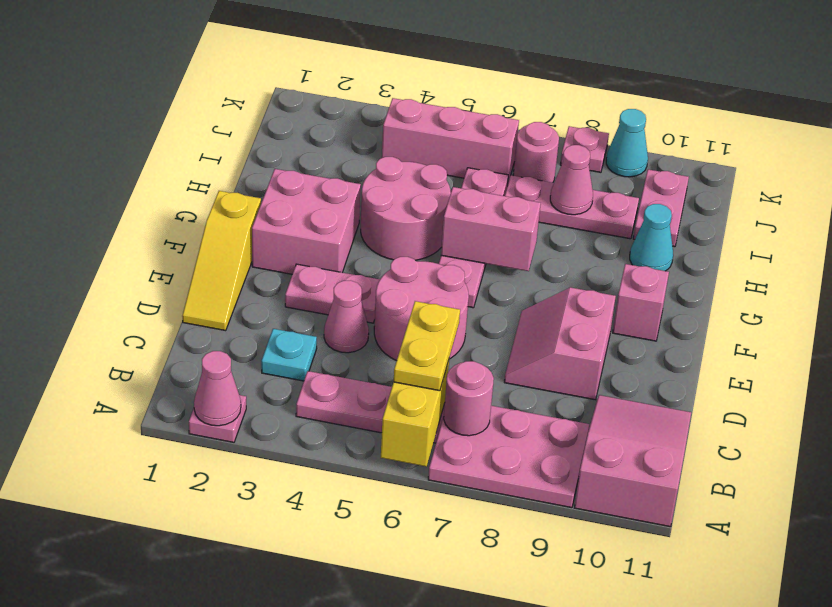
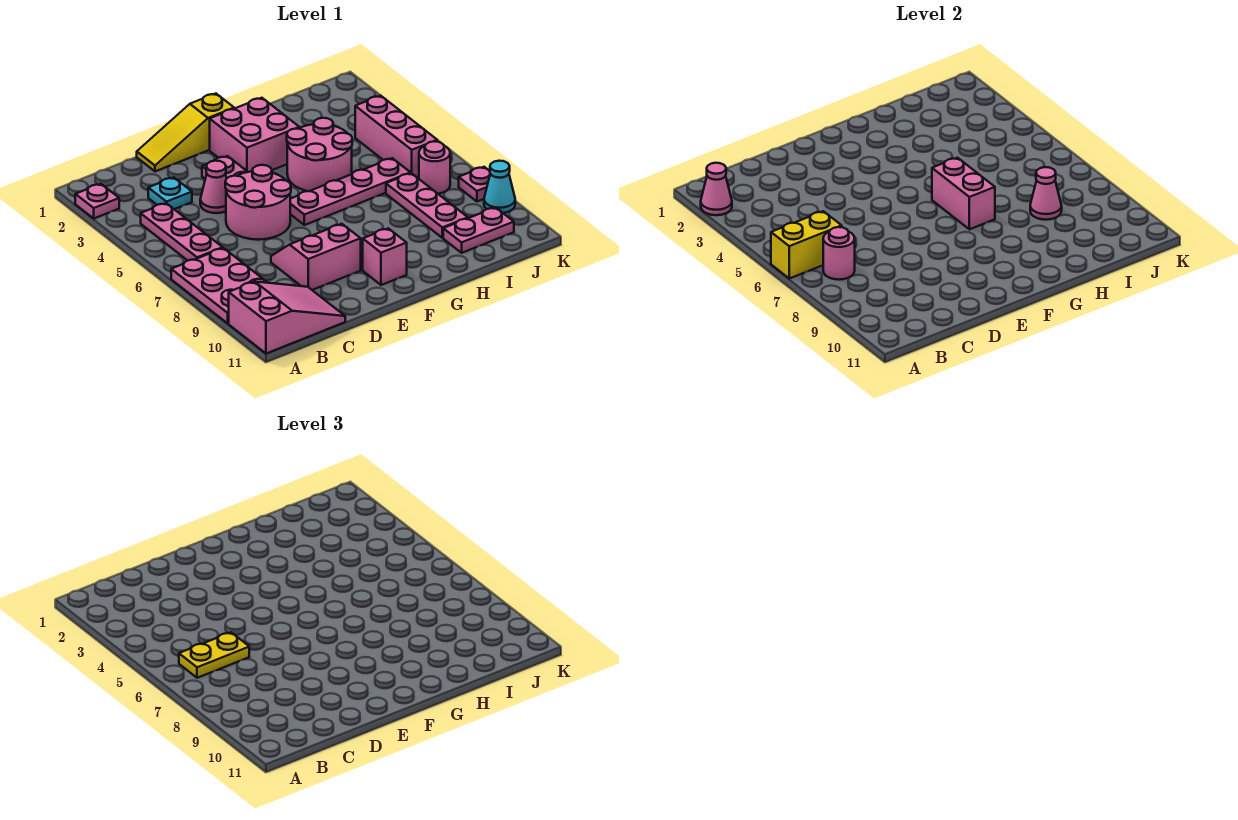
cyan 1x1 cone [630,204,673,271] -> none

